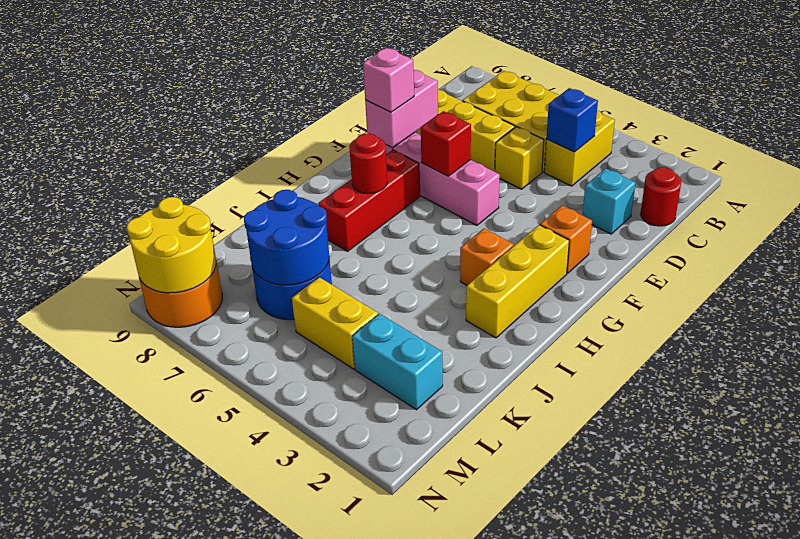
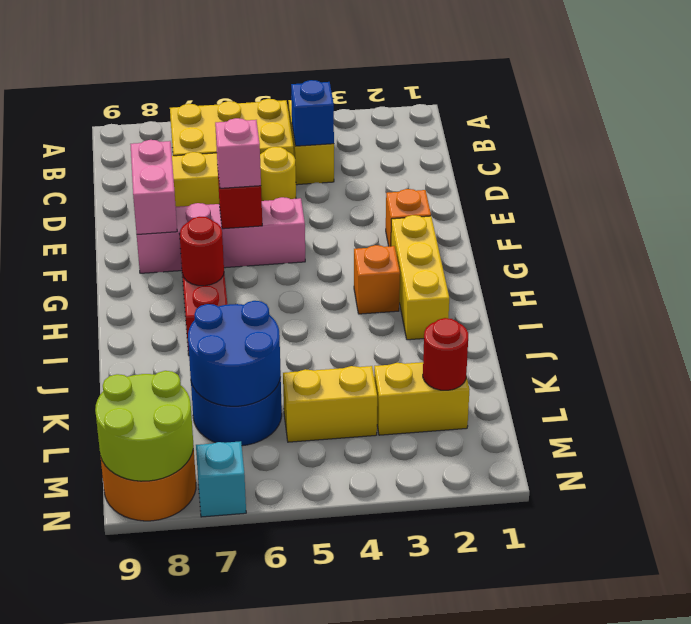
red 1x1 round brick [640,167,681,226] -> red 1x1 round brick moved to [423,318,468,390]
cyan 1x1 brick [582,168,635,234] -> cyan 1x1 brick moved to [196,441,246,517]
yellow 1x1 brick [495,127,544,189] -> yellow 1x1 round brick [260,147,296,201]
pink 1x1 brick [363,48,414,112] -> pink 1x1 brick moved to [215,118,261,188]
cyan 1x2 brick [352,314,443,410] -> yellow 1x2 brick [374,362,470,435]
yellow 2x2 round brick [127,197,216,293] -> lime 2x2 round brick [95,371,193,481]

